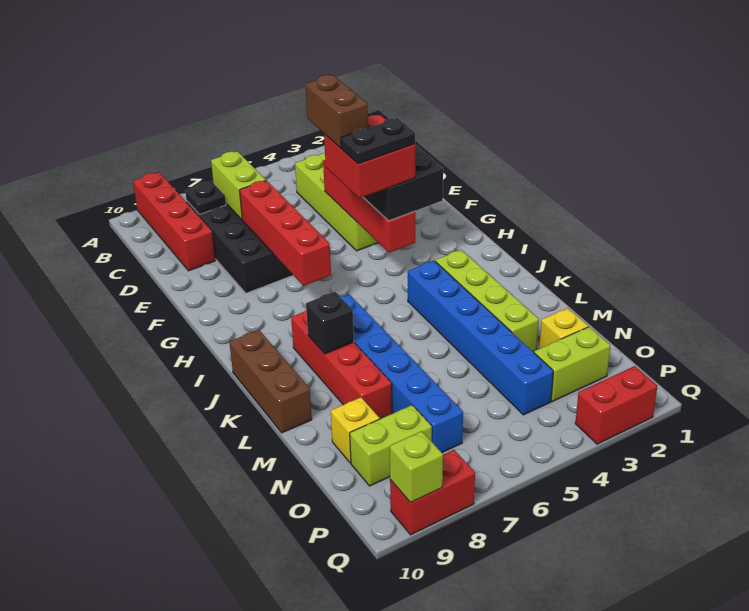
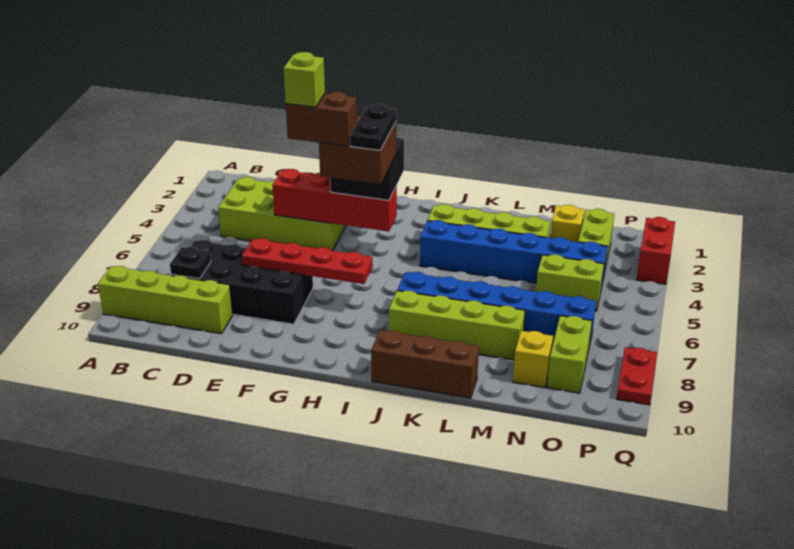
red 1x4 brick [133,172,215,271] -> lime 1x4 brick [98,266,233,334]
lime 1x2 brick [211,151,266,220] -> lime 1x2 brick moved to [536,254,604,311]
red 1x4 brick [240,180,331,286] -> red 1x4 plate [242,238,373,284]
red 2x2 brick [324,115,415,198] -> brown 2x2 brick [319,116,397,184]
red 1x4 brick [291,311,392,419] -> lime 1x4 brick [389,291,525,360]
black 1x1 brick [306,292,354,354] -> none
red 1x2 brick [390,450,475,535] -> red 1x2 plate [616,347,657,405]
lime 1x1 brick [390,431,443,503] -> lime 1x1 brick moved to [284,52,325,107]

